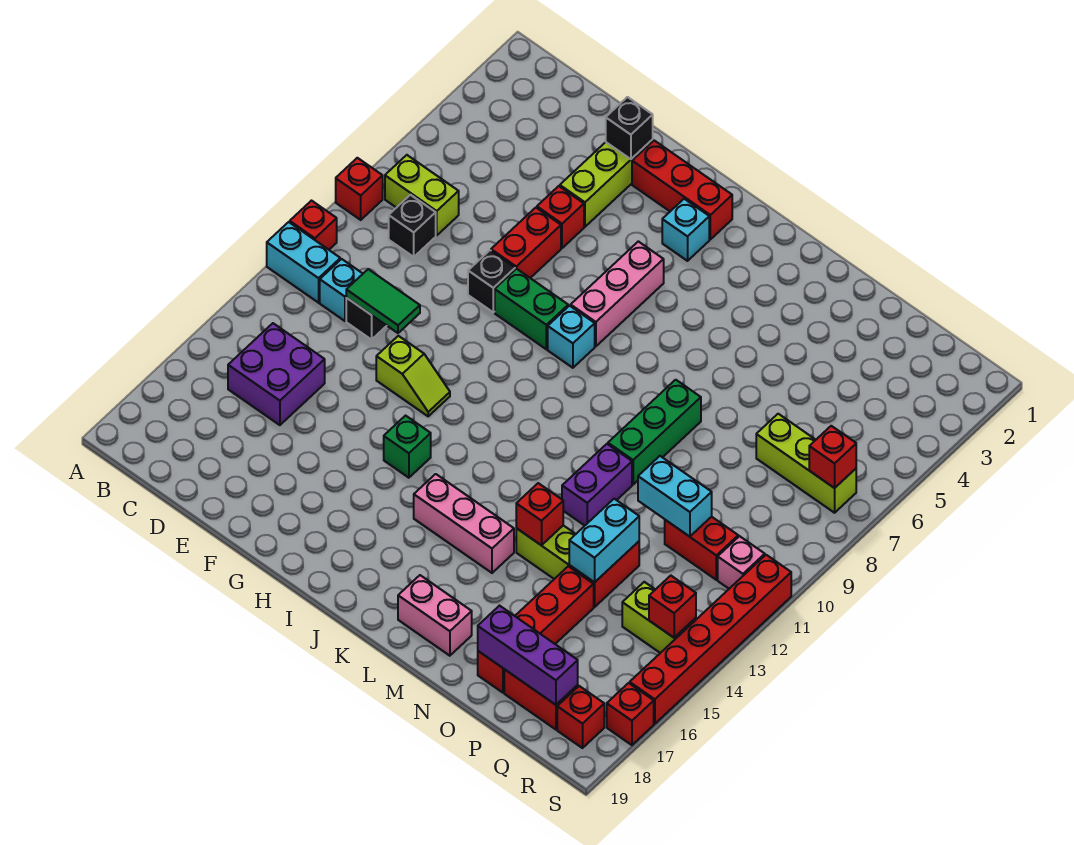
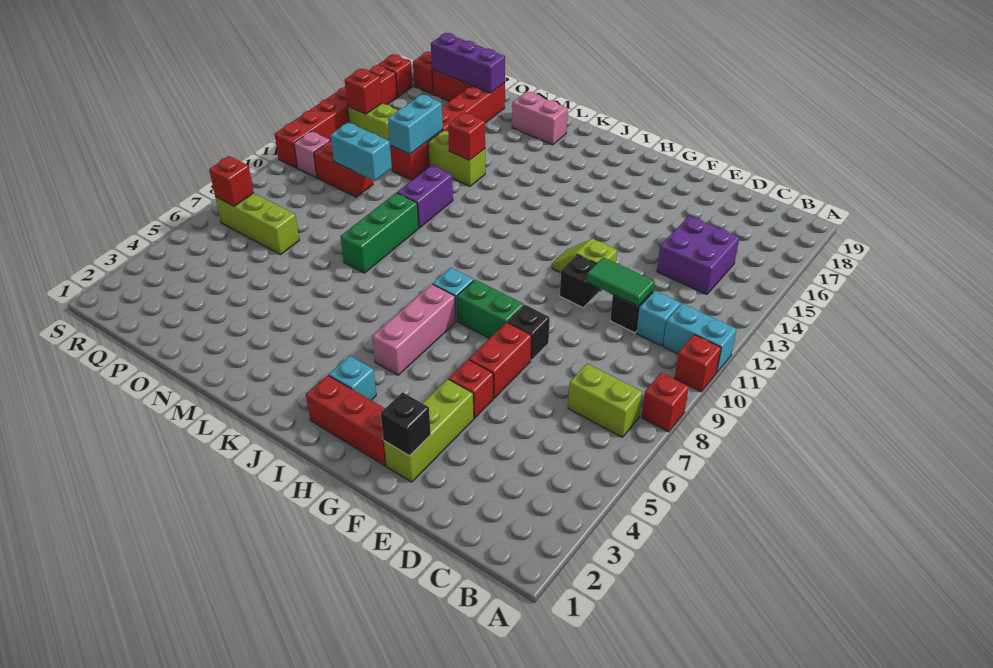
black 1x1 brick [389,195,436,257] -> black 1x1 brick moved to [560,255,599,307]
green 1x1 brick [384,416,431,478] -> none
pink 1x3 brick [414,474,514,573] -> none

